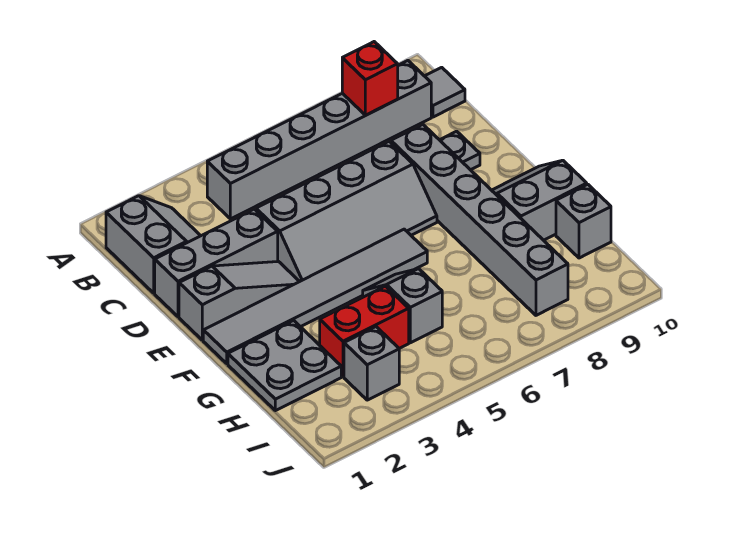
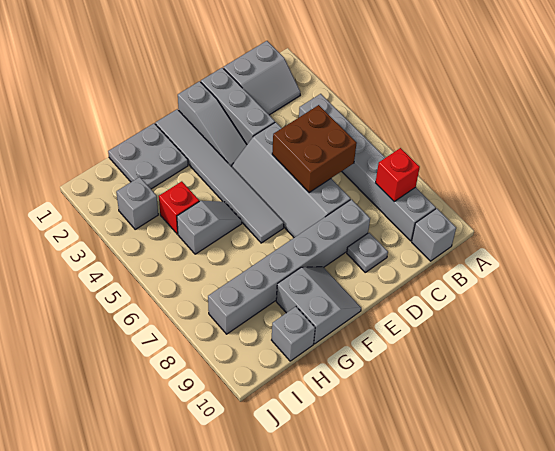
grey 1x1 tile [425,67,465,117] -> grey 1x1 brick [412,208,456,261]
none -> brown 2x2 brick [272,105,357,192]
red 1x2 brick [320,286,409,377] -> red 1x1 brick [159,181,199,234]

